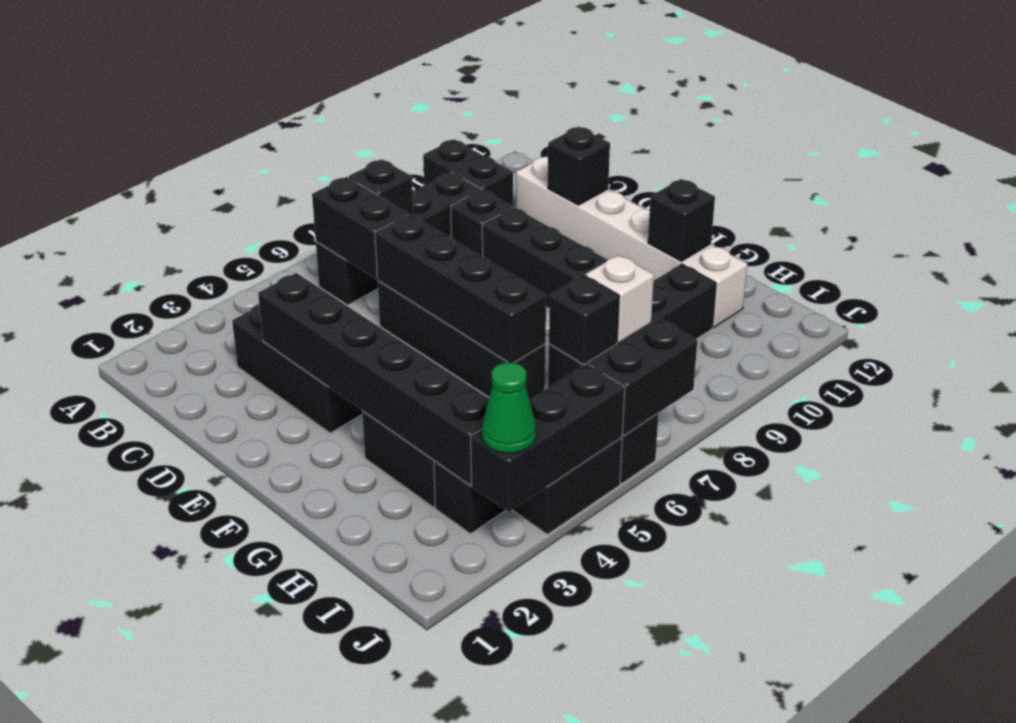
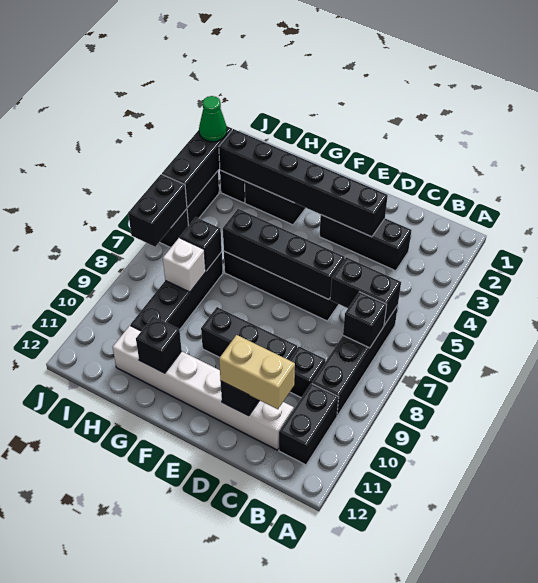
black 1x2 brick [423,140,513,208] -> black 1x2 brick turned to [279,383,339,465]
none -> tan 1x2 brick [219,335,295,409]

